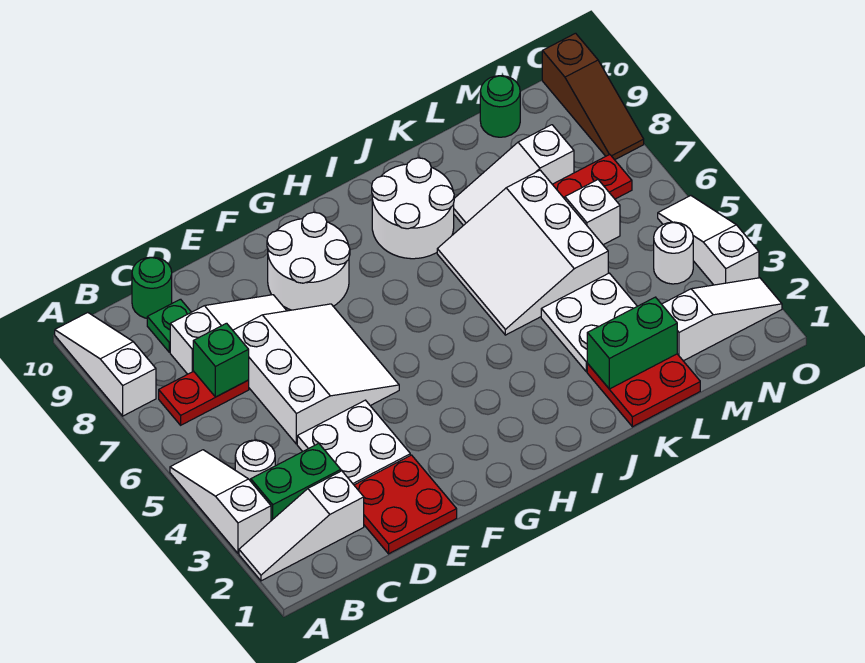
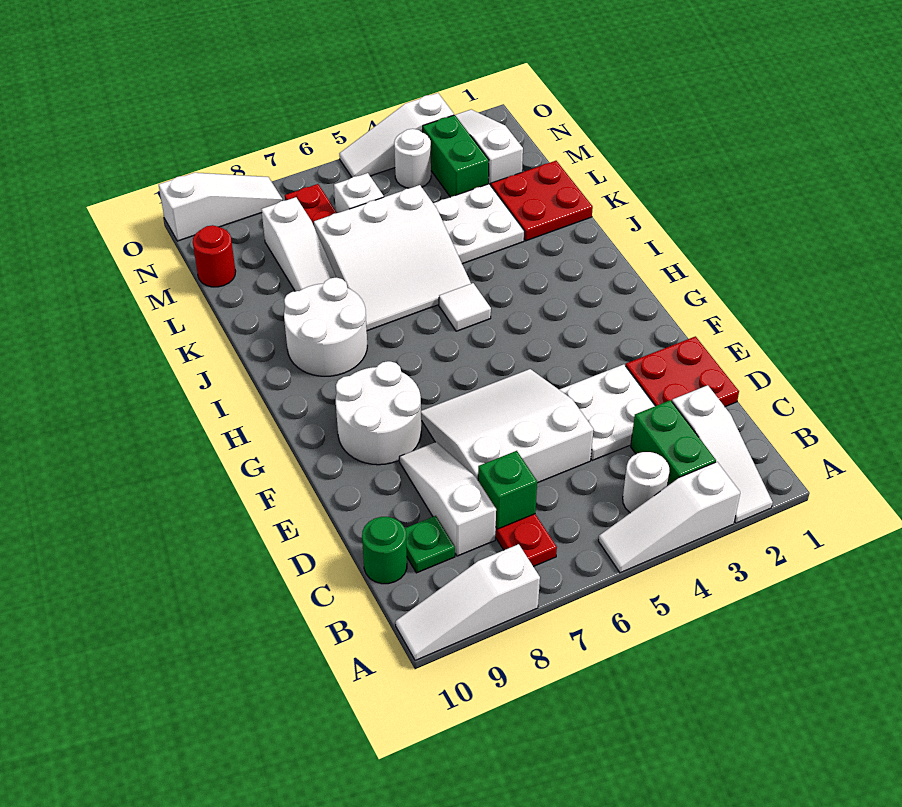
none -> white 1x1 tile [439,283,491,331]
green 1x2 brick [587,297,677,389] -> green 1x2 brick moved to [423,115,489,197]
green 1x1 round brick [480,76,520,137] -> red 1x1 round brick [193,225,236,287]
brown 1x3 slope [542,33,644,160] -> white 1x3 slope [159,173,283,241]

